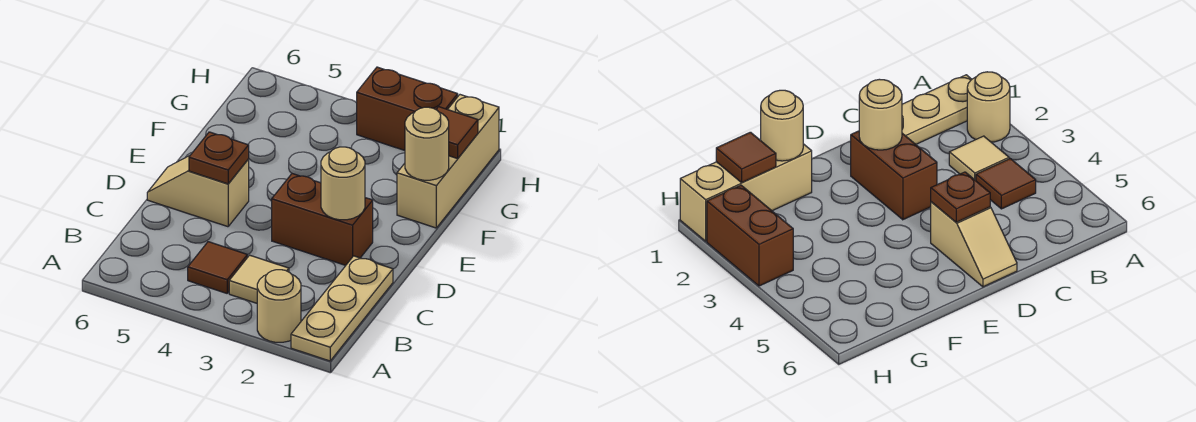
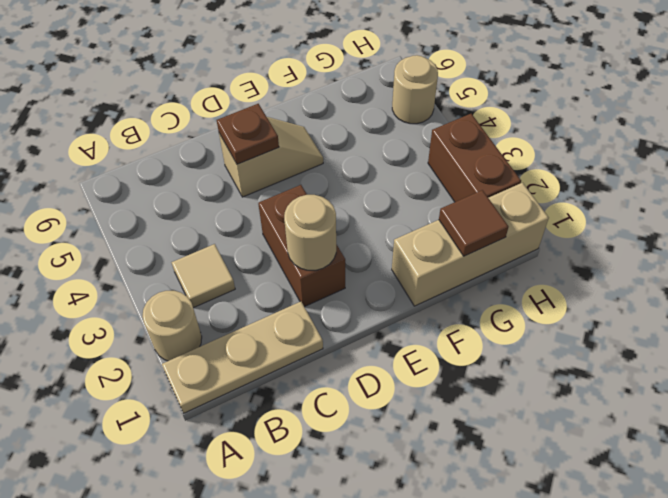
brown 1x1 tile [188,242,247,293] -> none
tan 1x2 slope [147,156,249,227] -> tan 1x2 slope turned to [219,117,323,197]
tan 1x1 round brick [405,107,449,180] -> tan 1x1 round brick moved to [392,55,438,124]

